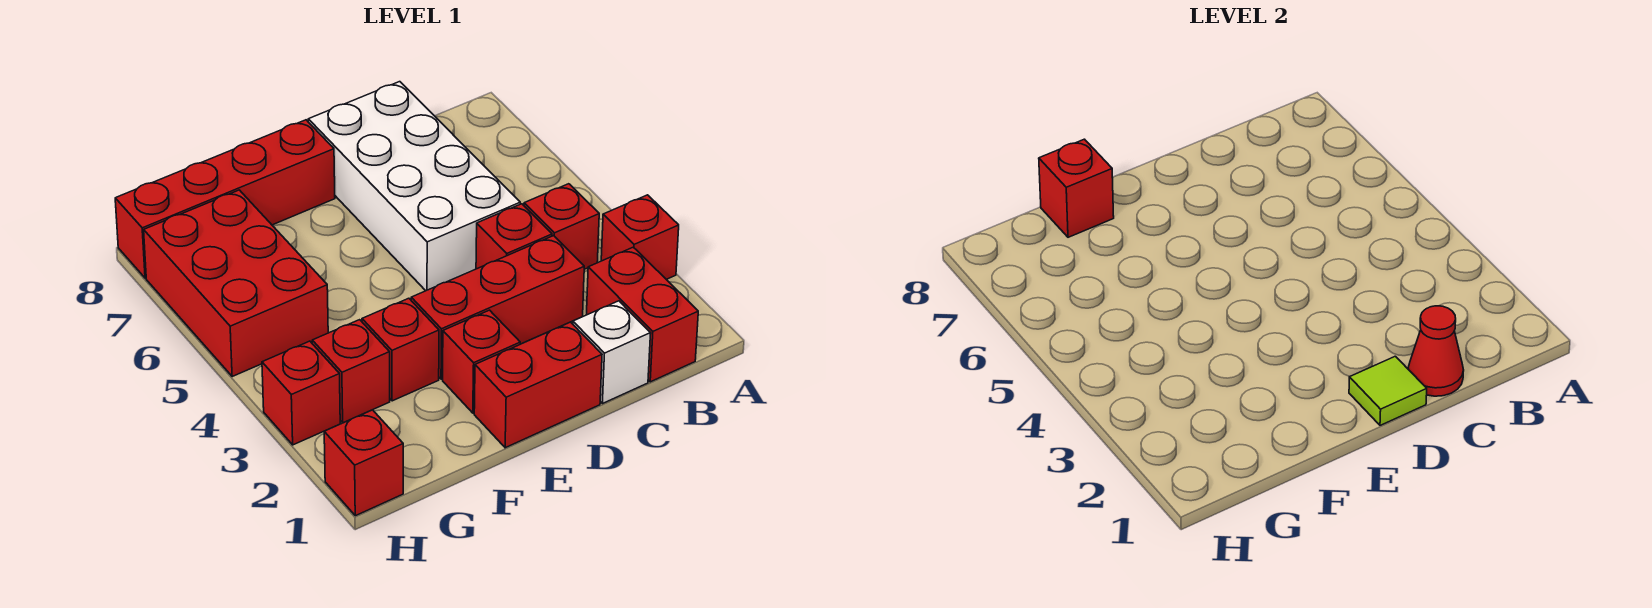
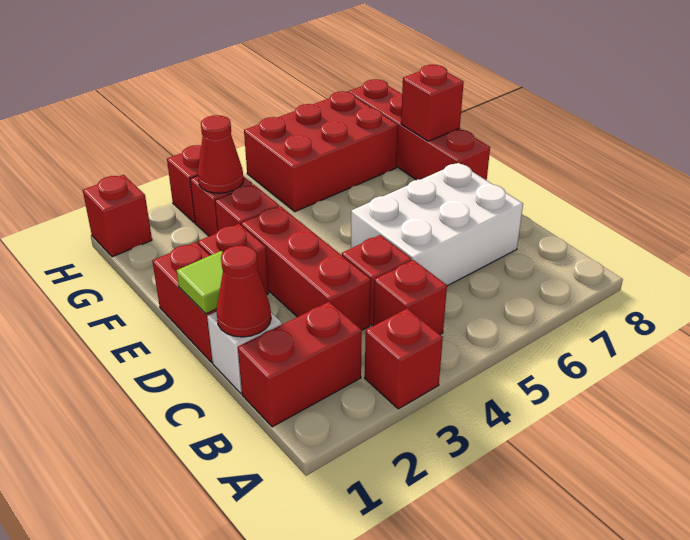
white 2x4 brick [308,82,520,291] -> white 2x3 brick [351,163,523,286]
none -> red 1x1 cone [198,115,244,193]

